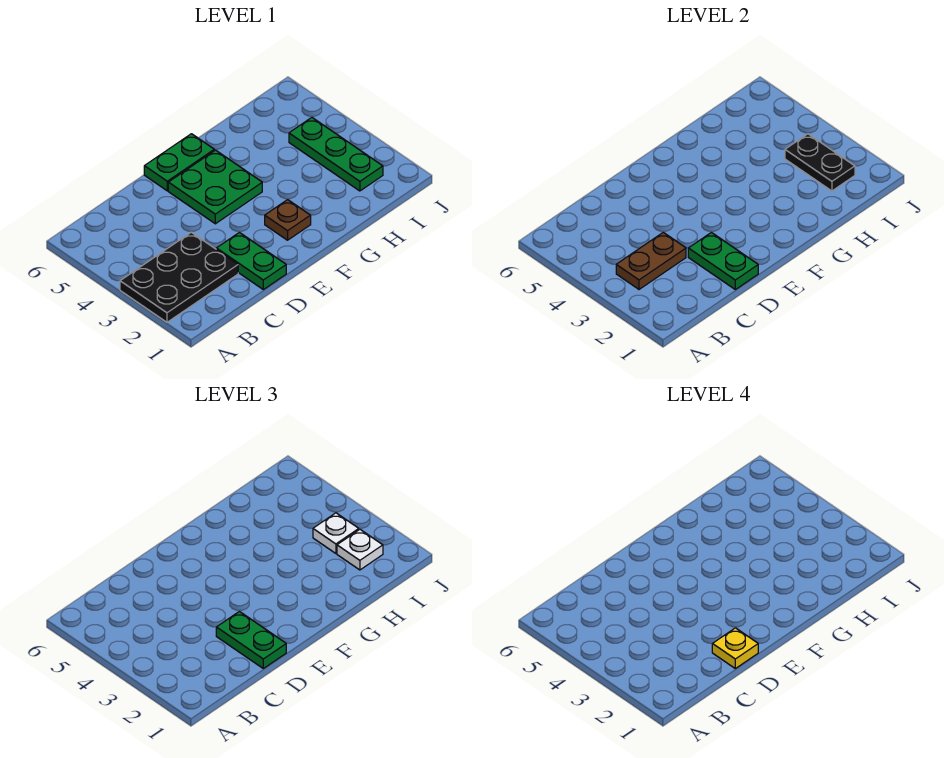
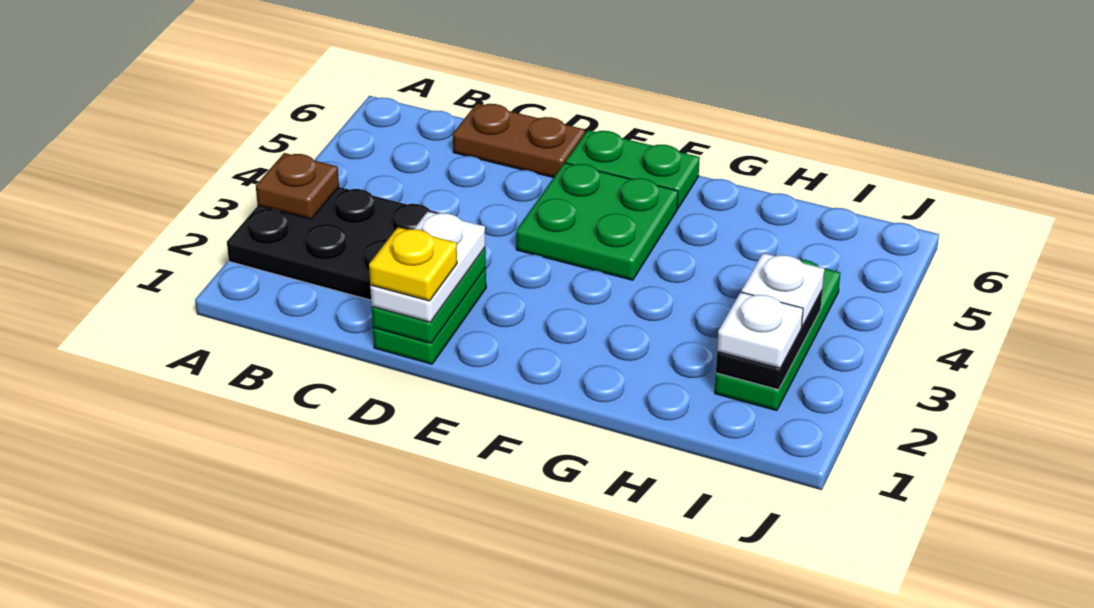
brown 1x2 plate [616,232,686,289] -> brown 1x2 plate moved to [453,103,585,178]
green 1x2 plate [216,612,286,668] -> white 1x2 plate [370,211,485,322]
brown 1x1 plate [265,200,311,240] -> brown 1x1 plate moved to [256,153,339,219]

